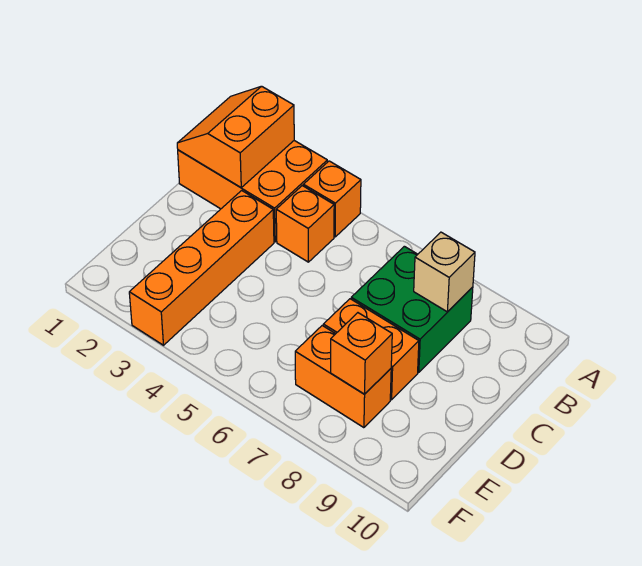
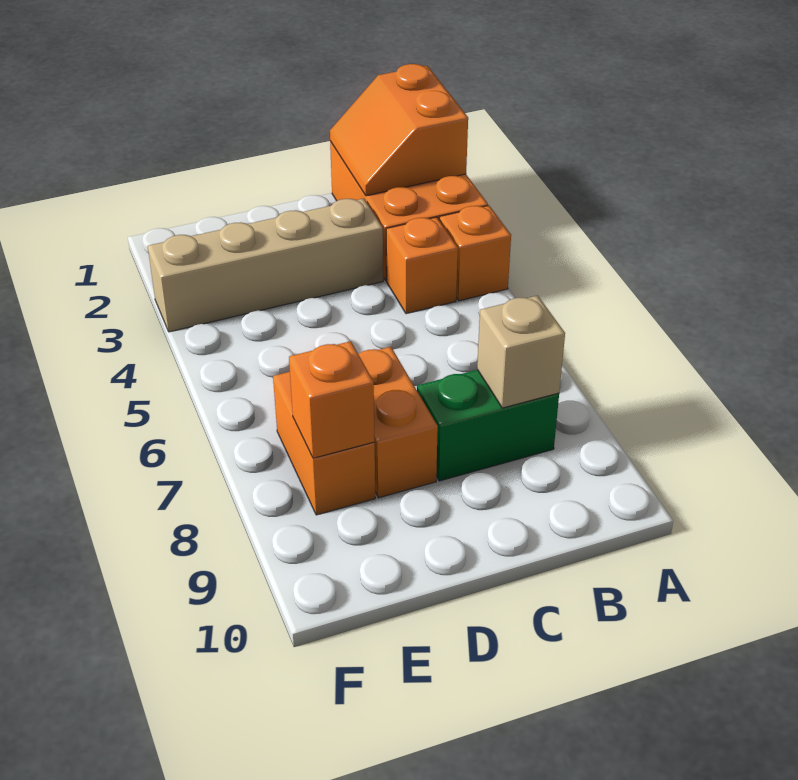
orange 2x2 slope [177,86,294,187] -> orange 2x2 slope turned to [330,64,468,196]
green 2x2 brick [351,246,473,373] -> green 1x2 brick [417,370,559,481]
orange 1x4 brick [129,190,274,345] -> tan 1x4 brick [148,198,383,332]

